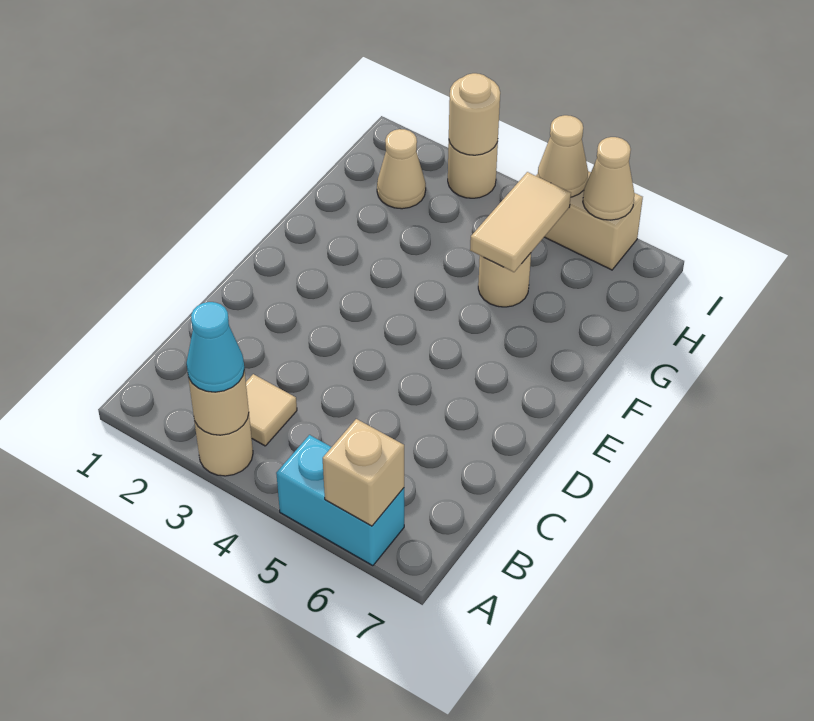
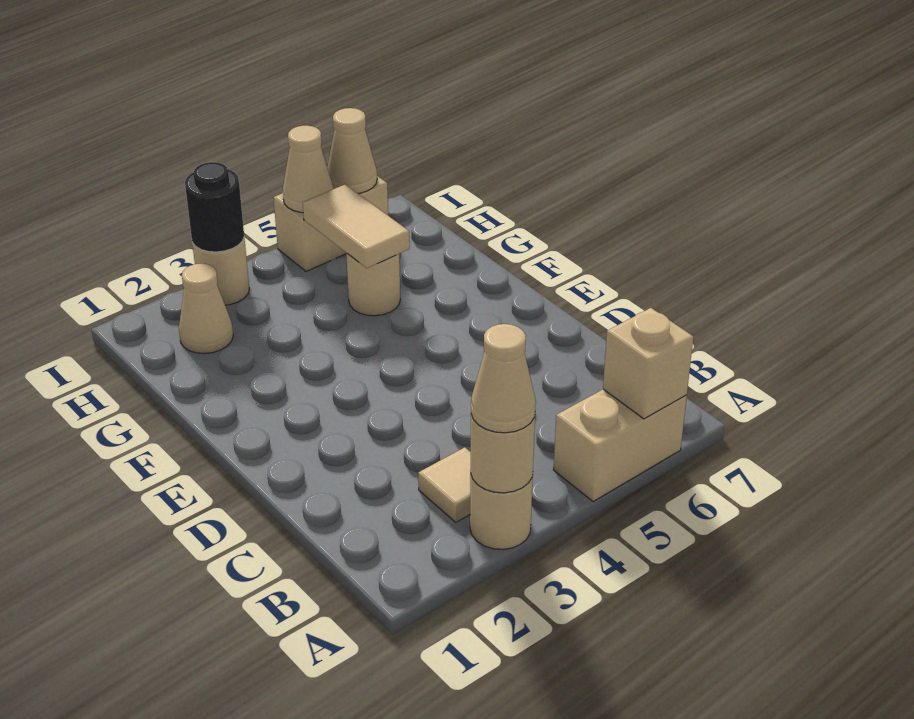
cyan 1x1 cone [186,302,244,392] -> tan 1x1 cone [471,324,536,433]
cyan 1x2 brick [276,435,404,566] -> tan 1x2 brick [554,389,687,502]
tan 1x1 round brick [449,73,500,155] -> black 1x1 round brick [185,162,244,252]

